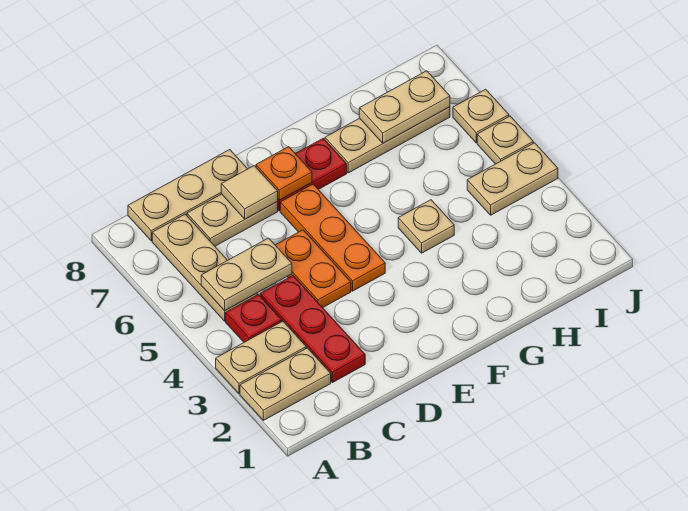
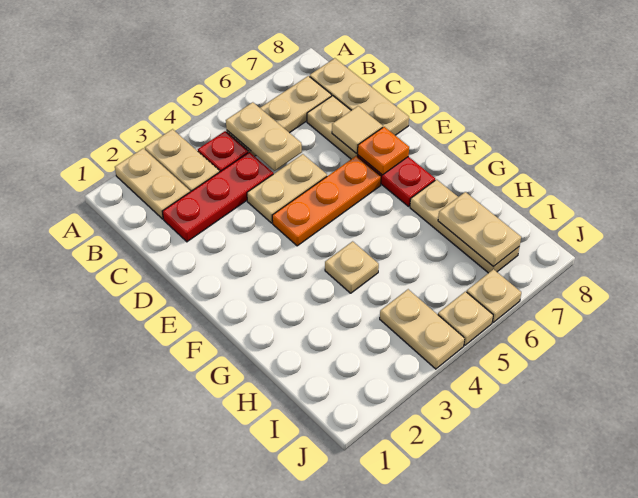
orange 1x2 plate [276,230,351,308] -> tan 1x2 plate [247,154,327,223]

